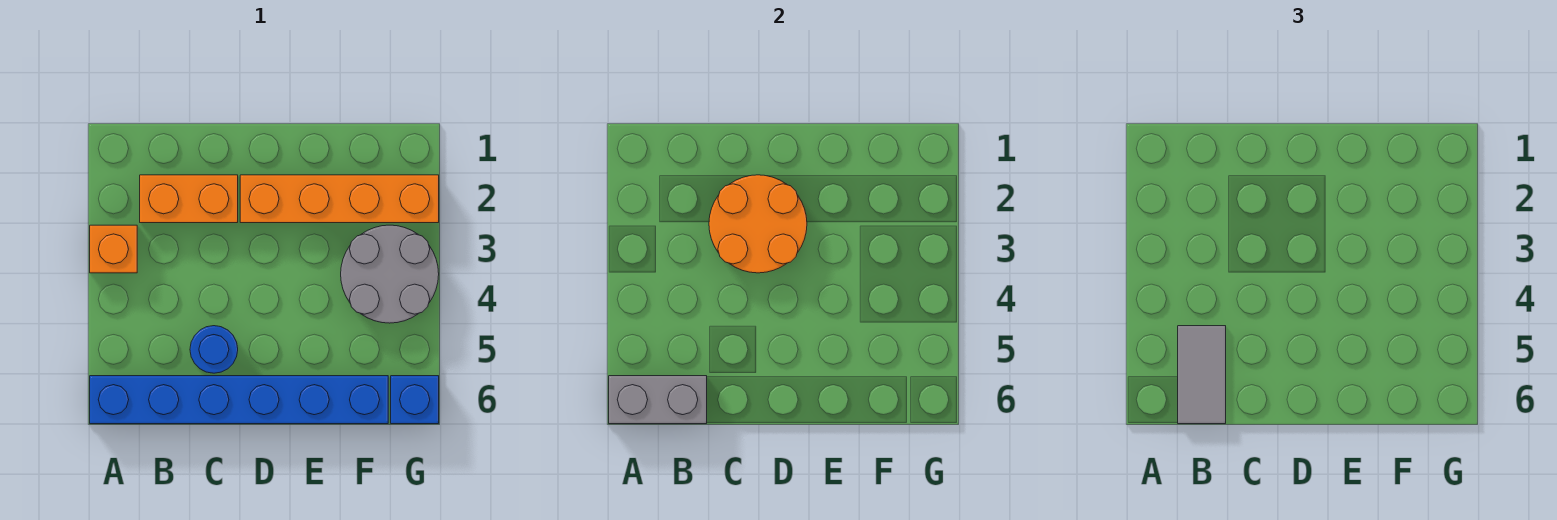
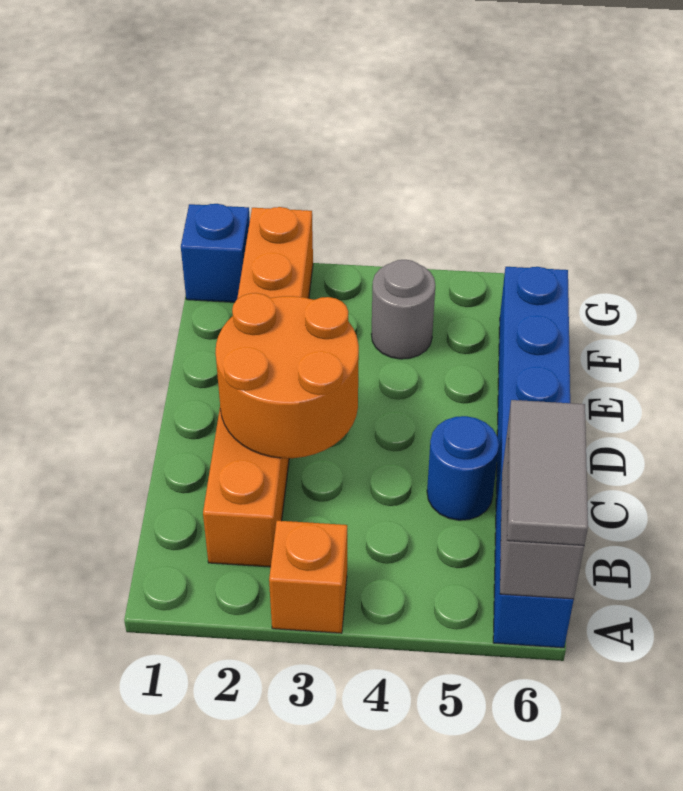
grey 1x2 tile [1178,326,1226,424] -> grey 1x2 tile turned to [507,400,588,545]
grey 2x2 round brick [341,225,439,323] -> grey 1x1 round brick [371,260,435,359]
blue 1x1 brick [391,376,439,424] -> blue 1x1 brick moved to [181,204,250,302]

